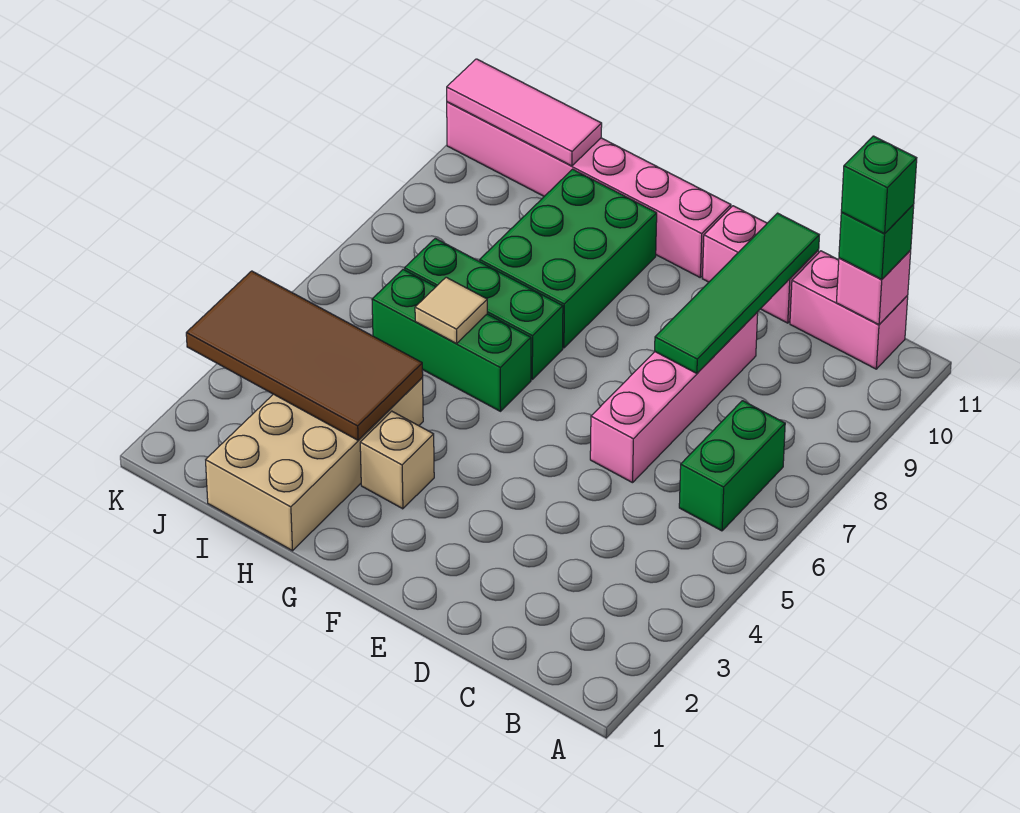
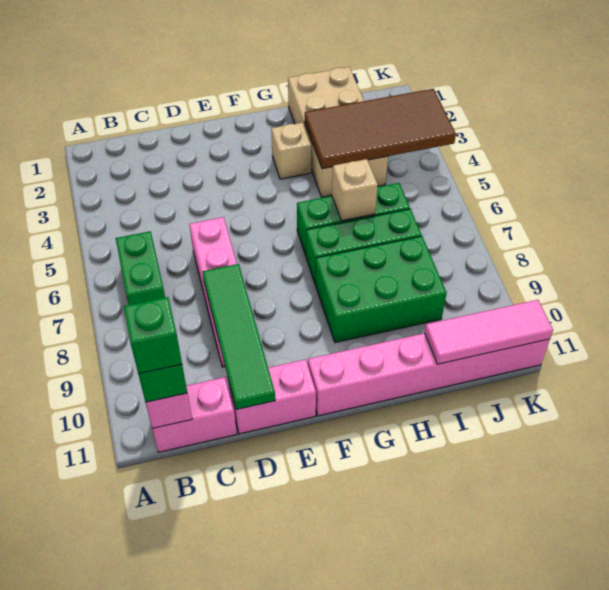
green 2x3 brick [480,169,657,348] -> green 2x3 brick turned to [315,236,447,343]
tan 1x1 tile [415,277,487,344] -> tan 1x1 brick [332,159,378,221]

